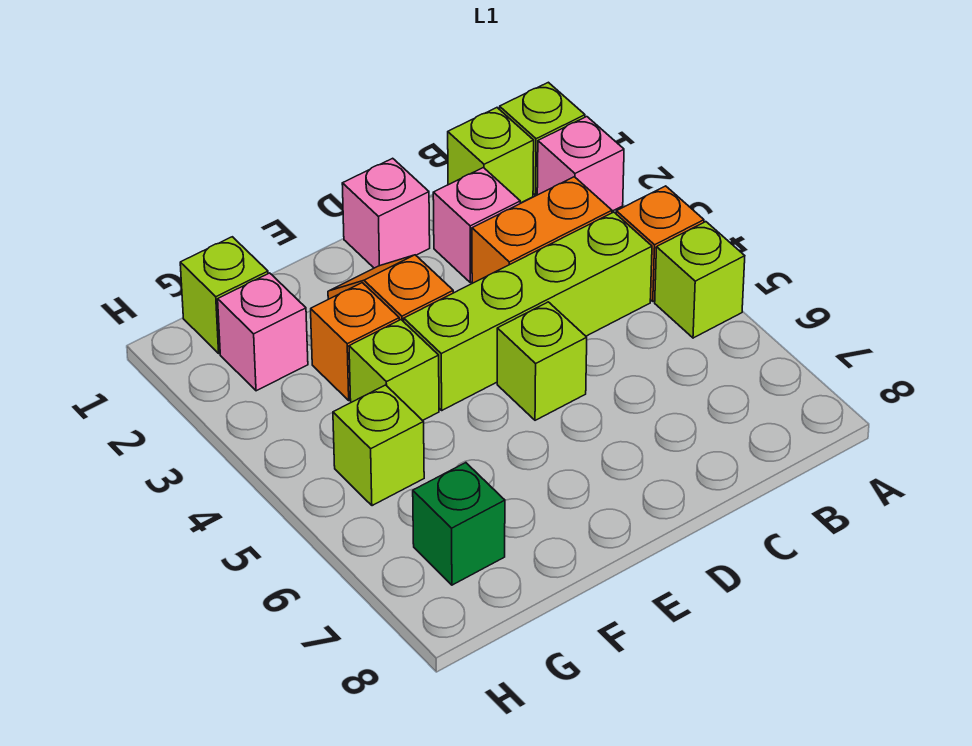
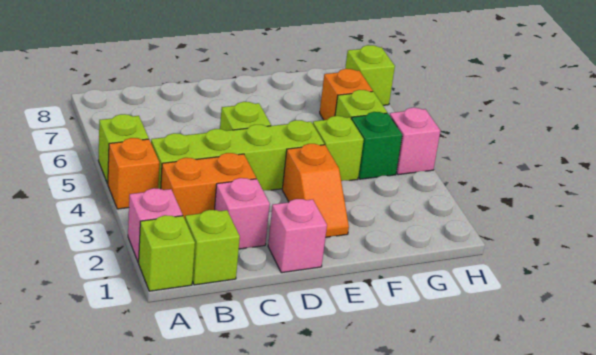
orange 1x1 brick [311,283,399,400] -> orange 1x1 brick moved to [320,69,373,120]
lime 1x1 brick [180,237,268,353] -> lime 1x1 brick moved to [345,45,395,105]
pink 1x1 brick [218,273,308,391] -> pink 1x1 brick moved to [390,108,440,175]
green 1x1 brick [413,463,505,585] -> green 1x1 brick moved to [351,112,402,179]

